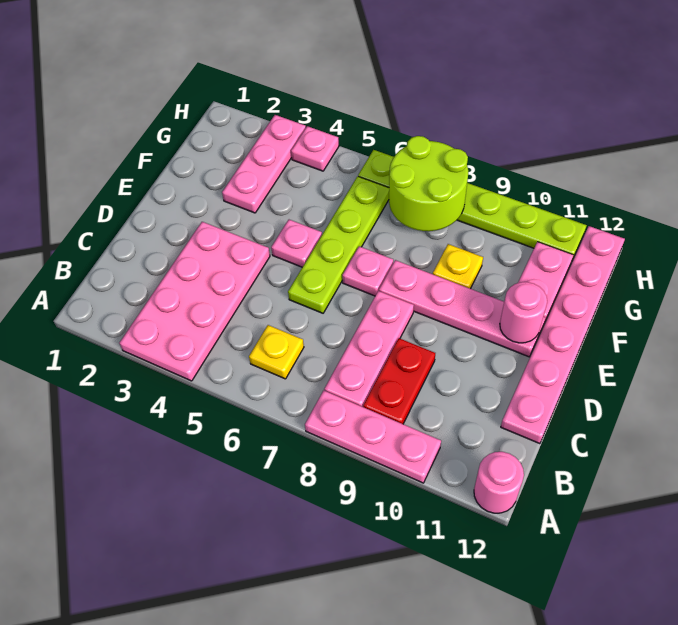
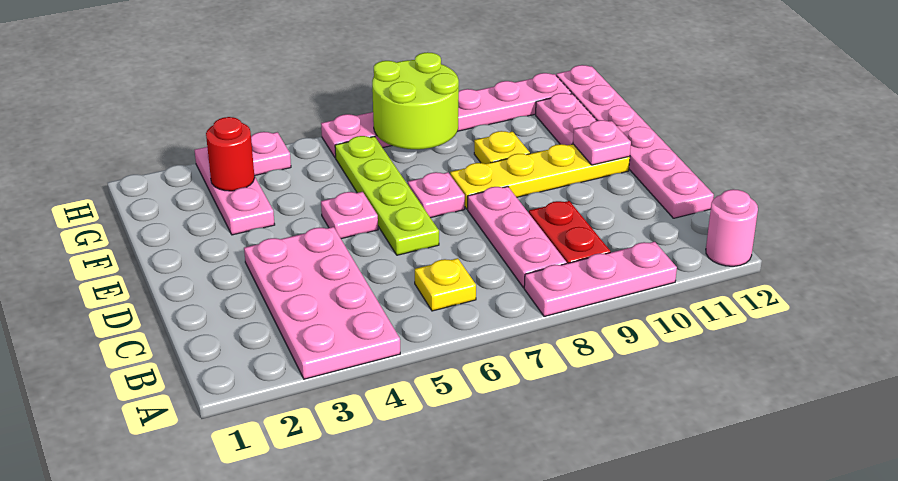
pink 1x4 plate [379,260,545,357] -> yellow 1x4 plate [450,144,630,209]
pink 1x1 round brick [500,282,547,343] -> pink 1x1 plate [573,120,631,165]
none -> red 1x1 round brick [206,117,255,191]
lime 1x6 plate [358,150,587,260] -> pink 1x6 plate [321,73,572,158]

